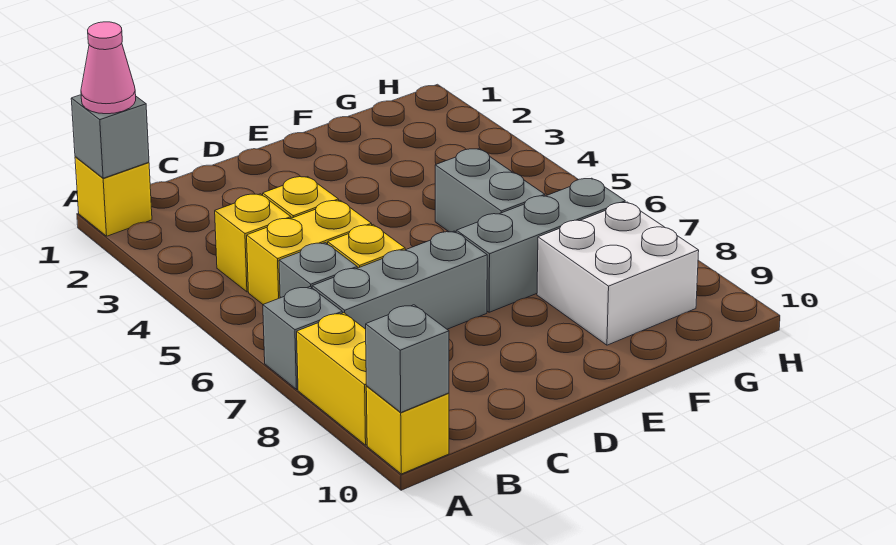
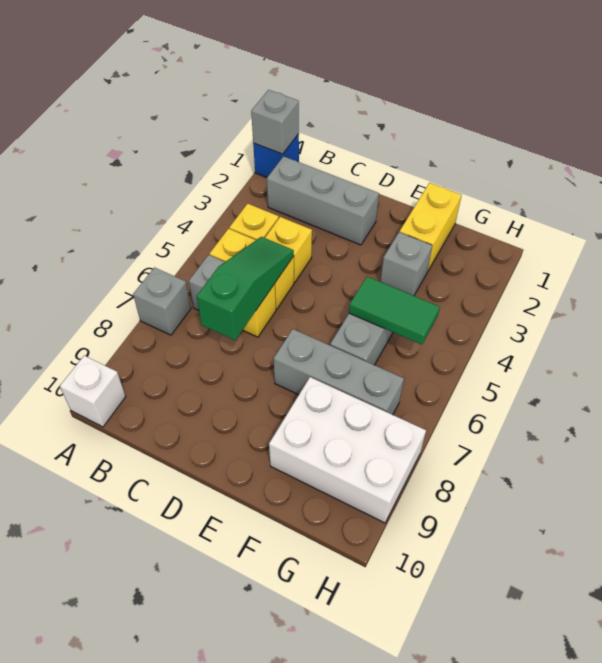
yellow 1x1 brick [75,157,152,236] -> blue 1x1 brick [253,134,299,177]
pink 1x1 cone [81,22,136,114] -> none
yellow 1x2 brick [297,313,367,445] -> yellow 1x2 brick moved to [400,183,462,272]
yellow 1x1 brick [366,386,449,474] -> white 1x1 brick [60,356,126,427]
grey 1x1 brick [366,305,449,412] -> grey 1x1 brick moved to [380,232,432,296]
grey 1x3 brick [312,231,487,329] -> grey 1x3 brick moved to [267,156,379,245]
none -> green 1x3 slope [197,237,294,340]
none -> green 1x2 tile [349,277,440,344]
white 2x2 brick [537,202,699,345] -> white 2x3 brick [269,377,426,523]

